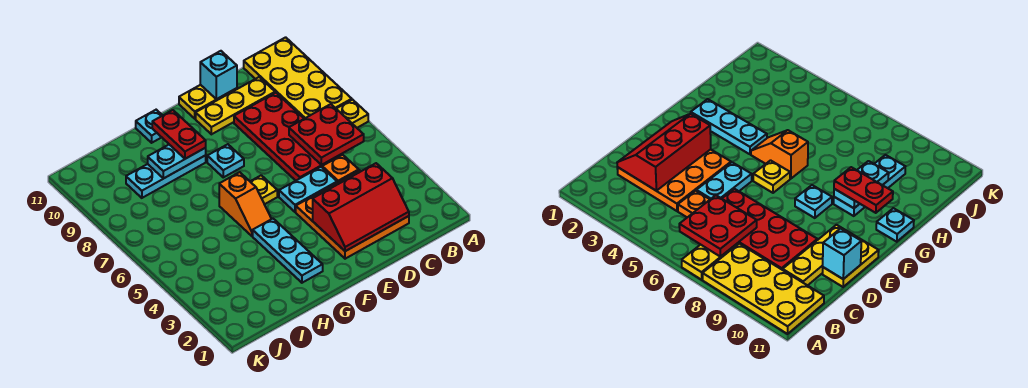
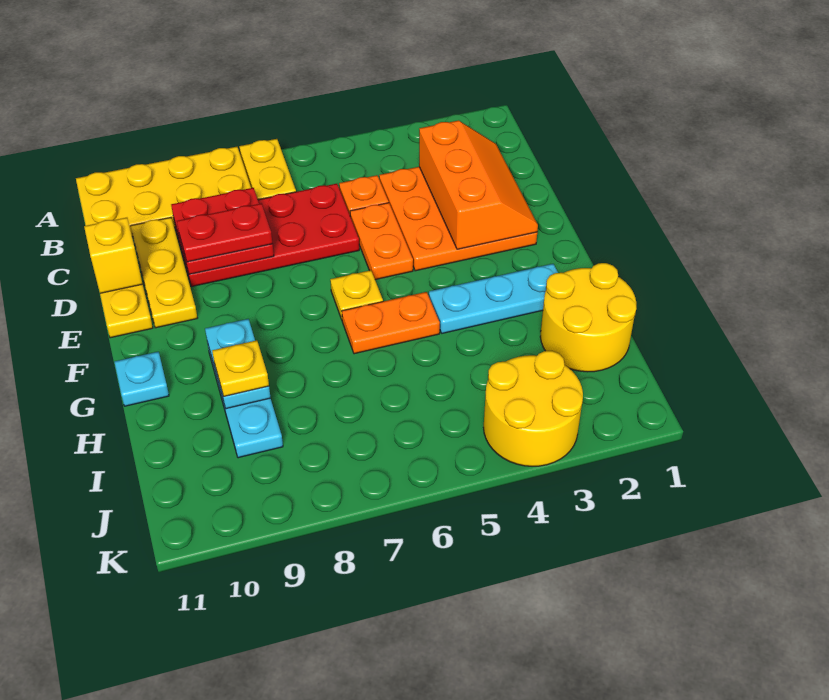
red 2x2 plate [289,104,364,165] -> red 2x2 plate moved to [171,188,274,274]
red 2x3 slope [313,163,409,251] -> orange 2x3 slope [419,120,538,249]
cyan 1x2 plate [279,167,337,212] -> orange 1x2 plate [350,203,413,280]
cyan 1x1 brick [200,51,237,99] -> yellow 1x1 brick [84,218,142,293]
cyan 1x1 plate [207,144,244,177] -> none
orange 1x2 slope [219,172,271,236] -> orange 1x2 plate [342,292,440,354]
red 1x2 plate [152,110,206,159] -> red 1x2 plate moved to [177,203,273,262]
none -> yellow 2x2 round brick [540,263,636,372]
none -> yellow 1x1 plate [212,340,269,397]
none -> yellow 2x2 round brick [484,351,583,466]

